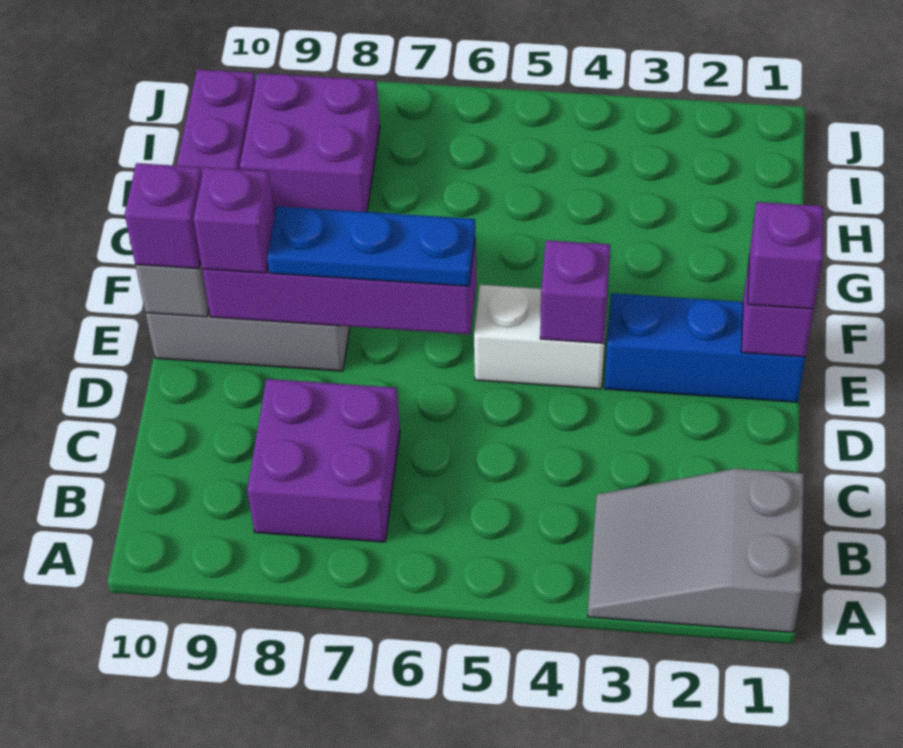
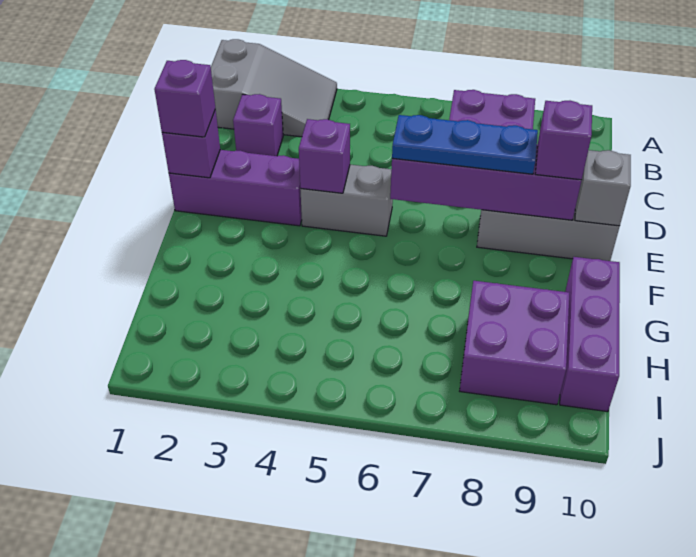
blue 1x3 brick [605,293,806,402] -> purple 1x3 brick [169,150,302,226]
white 1x2 brick [474,285,607,389] -> grey 1x2 brick [300,165,393,236]
purple 1x1 brick [125,163,202,269] -> purple 1x1 brick moved to [233,94,283,156]

